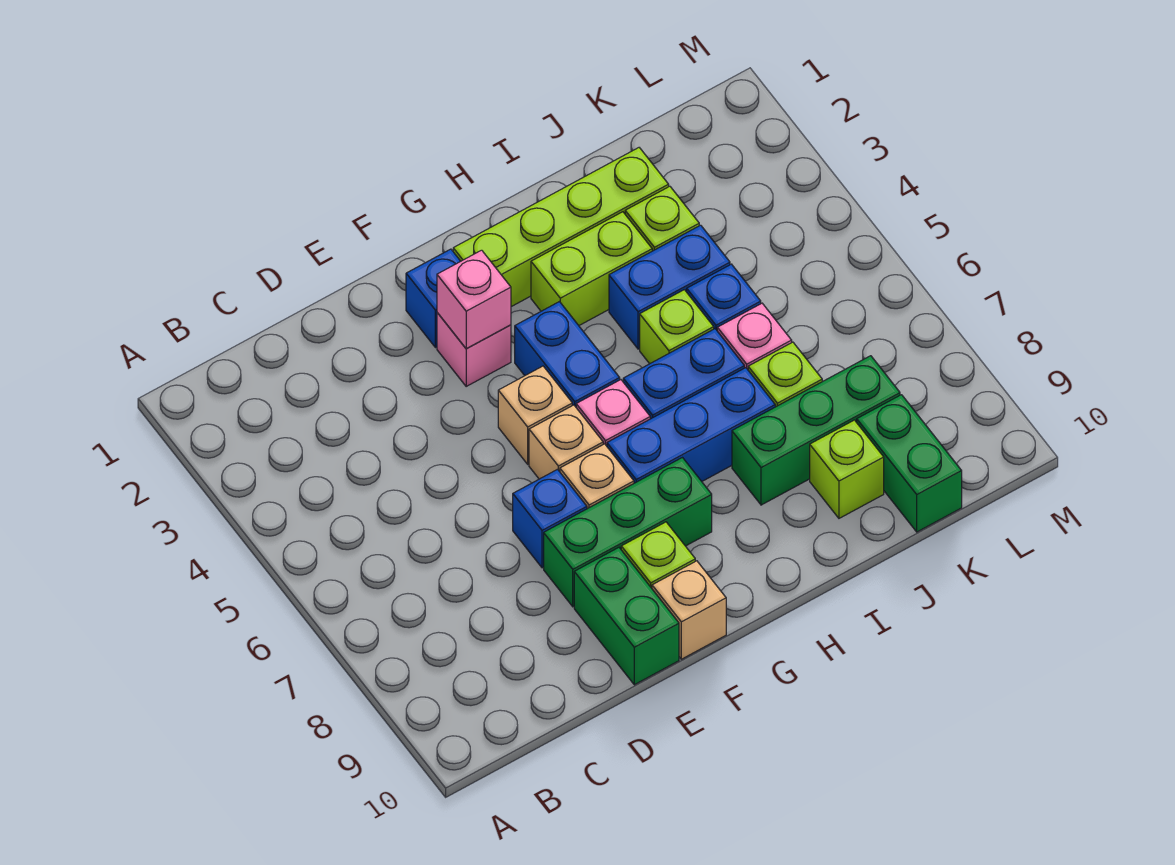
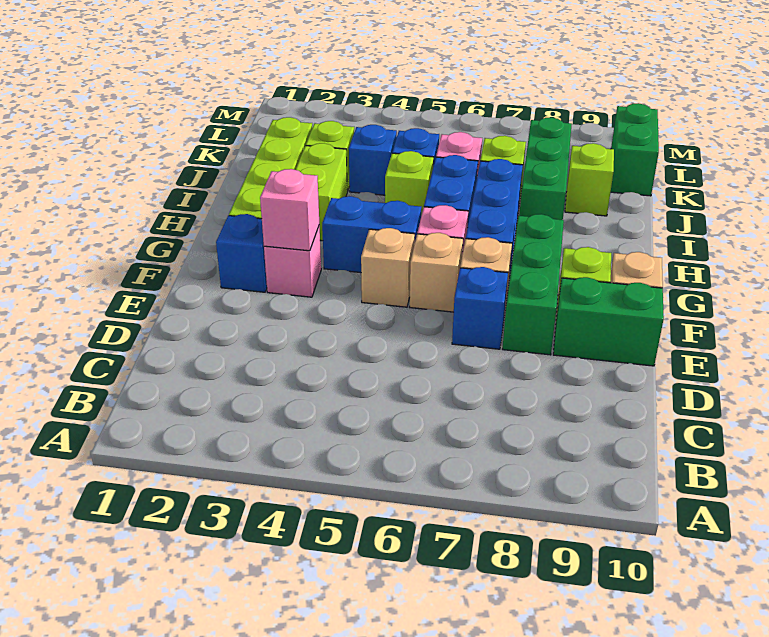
blue 1x2 brick [609,225,730,349] -> blue 1x1 brick [349,125,397,195]
green 1x2 brick [857,395,962,532] -> green 1x2 brick turned to [611,103,659,196]

